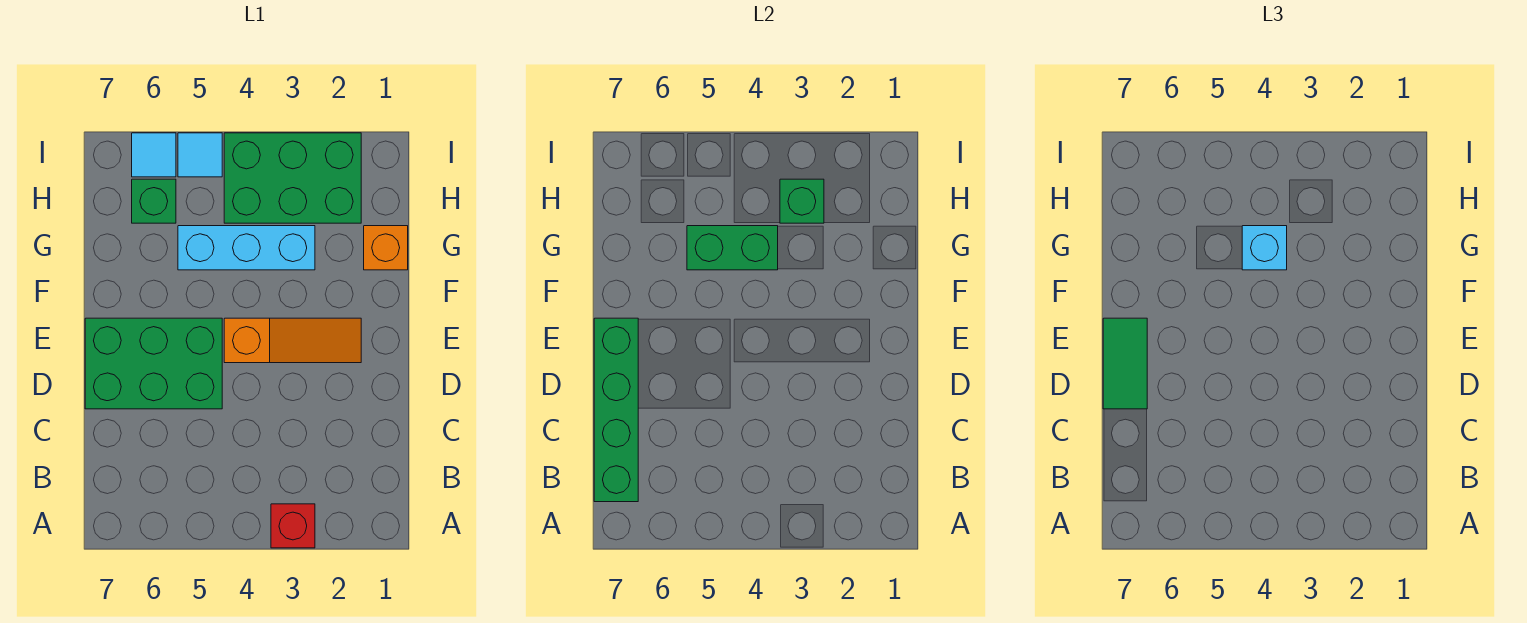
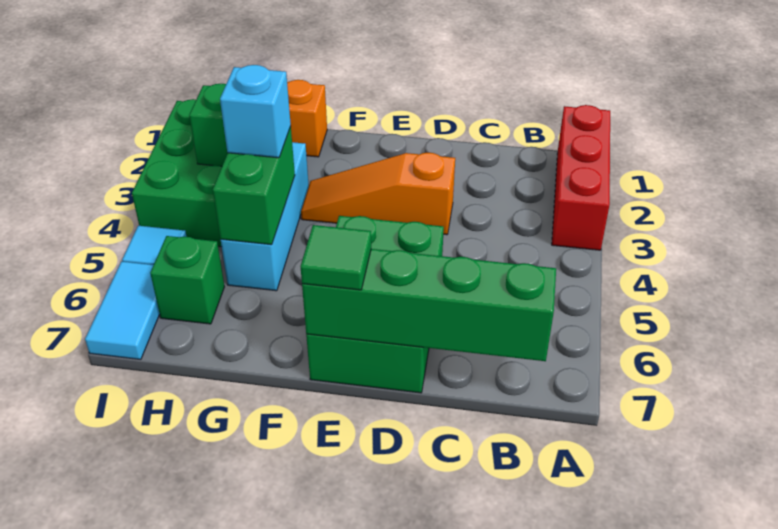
red 1x1 brick [271,504,315,548] -> red 1x3 brick [552,105,610,250]
green 1x2 tile [1103,318,1147,409] -> green 1x1 tile [301,225,371,290]
orange 1x3 slope [224,318,361,363] -> orange 1x3 slope turned to [301,153,455,235]
cyan 1x1 tile [132,133,176,177] -> cyan 1x2 tile [85,261,160,359]

